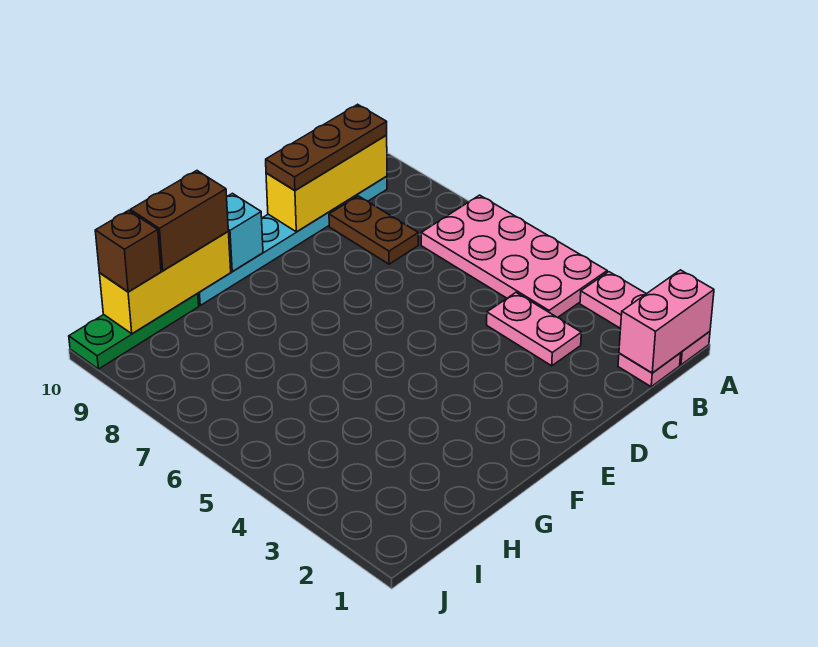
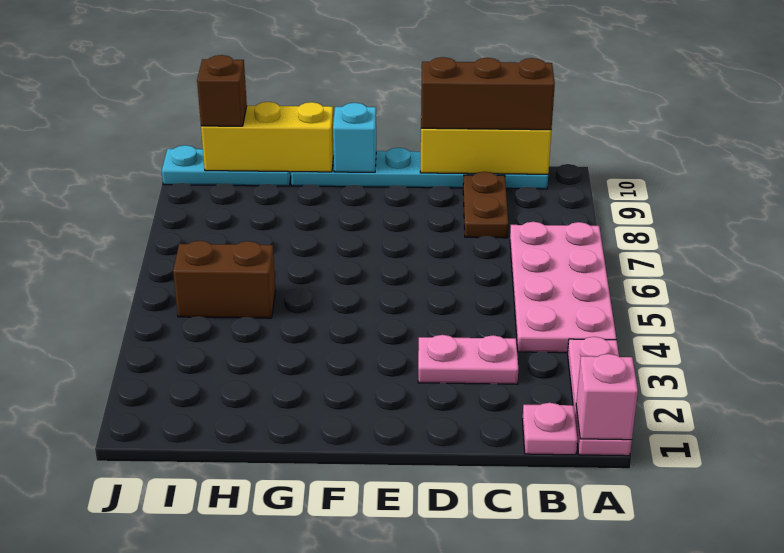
pink 1x2 brick [619,270,714,373] -> pink 1x1 brick [576,354,638,440]
brown 1x3 plate [266,104,387,190] -> brown 1x3 brick [421,57,555,130]
pink 1x2 plate [487,293,581,366] -> pink 1x2 plate turned to [418,335,518,384]
brown 1x2 brick [130,171,228,271] -> brown 1x2 brick moved to [173,241,275,318]
green 1x3 plate [69,293,199,369] -> cyan 1x3 plate [162,145,291,186]

